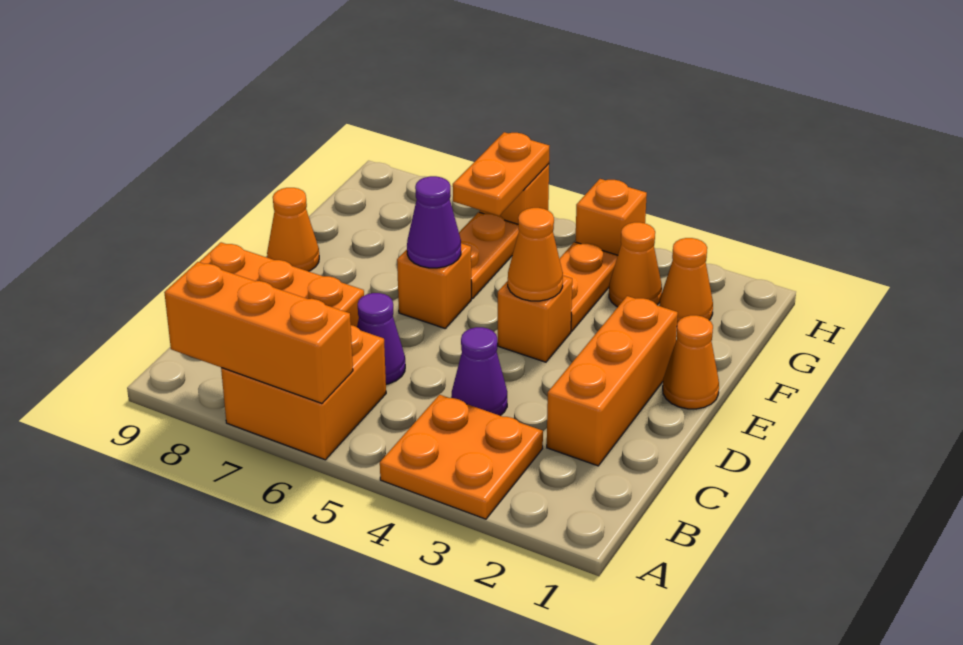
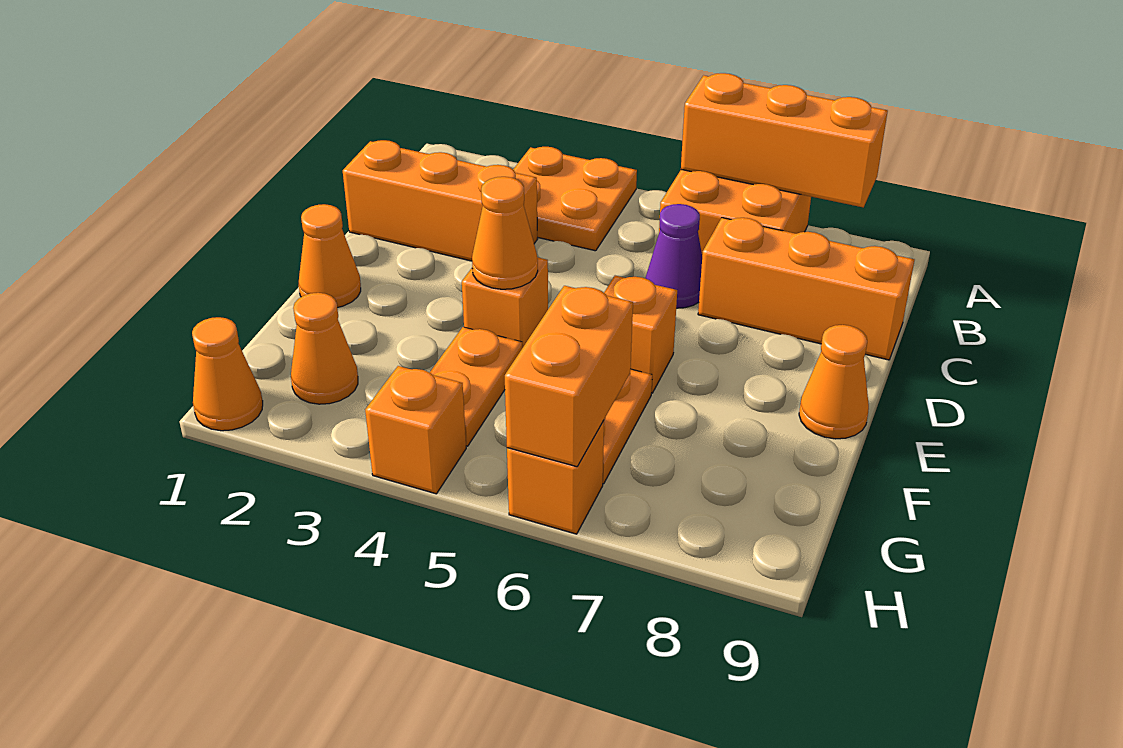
orange 1x3 brick [547,296,678,466] -> orange 1x3 brick turned to [343,140,537,261]
purple 1x1 cone [451,327,507,415] -> none
purple 1x1 cone [407,176,461,268] -> none
orange 1x1 cone [609,222,662,307] -> orange 1x1 cone moved to [192,317,263,431]
orange 1x2 plate [453,132,549,216] -> orange 1x2 brick [505,286,633,467]

